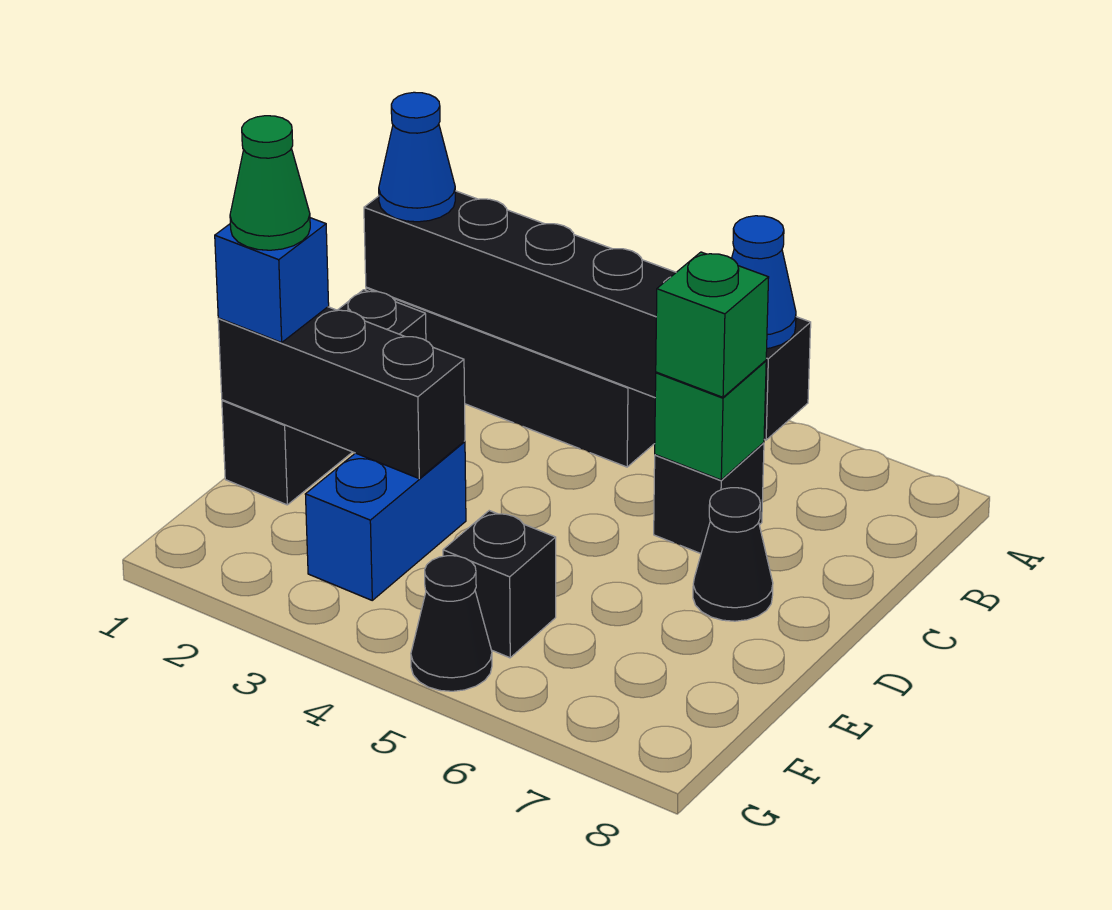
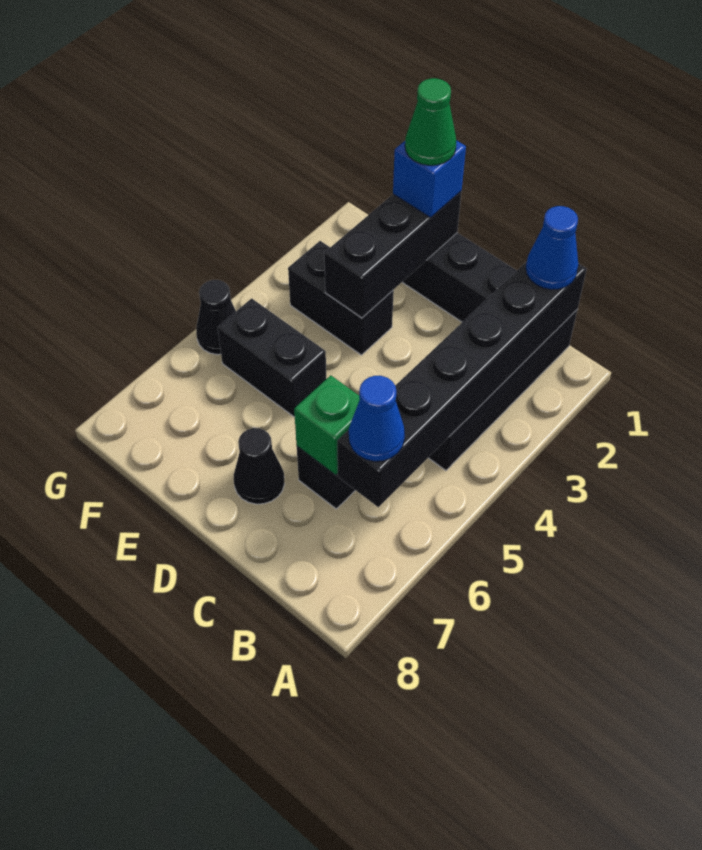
green 1x1 brick [656,252,769,397] -> none
blue 1x2 brick [305,441,466,600] -> black 1x2 brick [288,241,394,355]
black 1x1 brick [443,511,556,658] -> black 1x2 brick [217,298,326,417]

